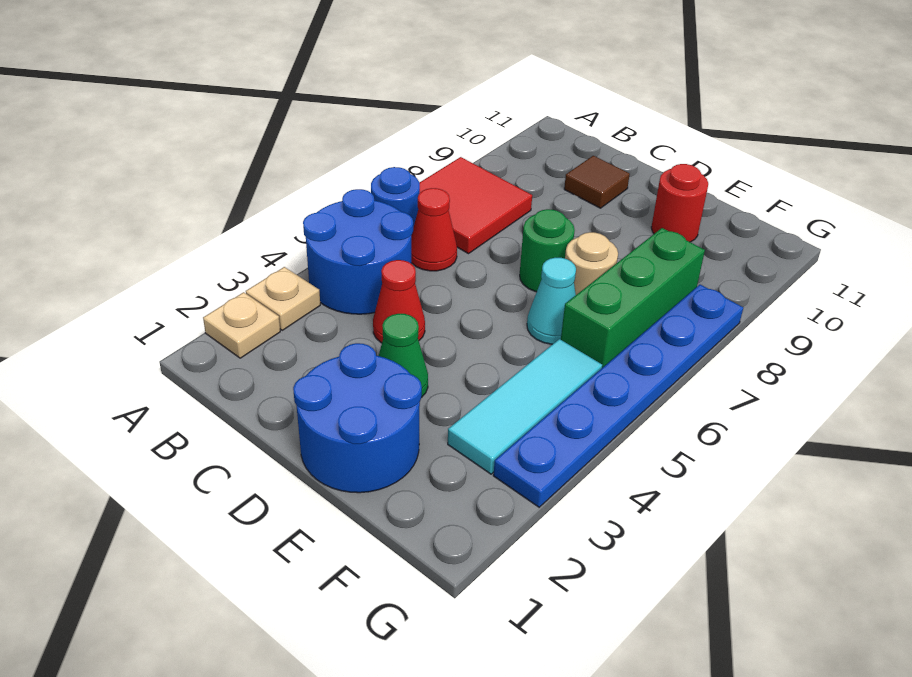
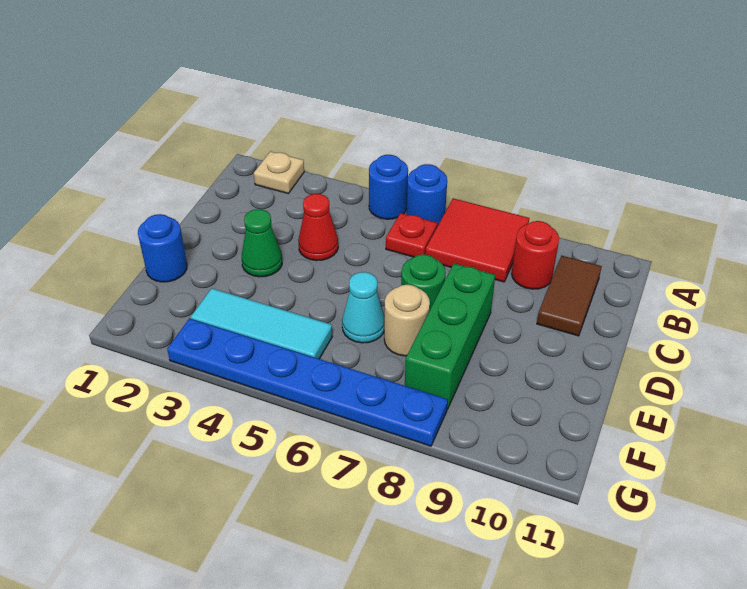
tan 1x1 plate [246,267,320,330] -> none
blue 2x2 round brick [303,189,413,314] -> blue 1x1 round brick [369,155,408,219]
red 1x1 cone [411,188,457,271] -> red 1x1 plate [386,213,437,257]
brown 1x1 tile [564,156,630,208] -> brown 1x2 tile [537,256,602,336]
blue 2x2 round brick [293,343,422,493] -> blue 1x1 round brick [138,214,187,282]
red 1x1 round brick [651,164,708,242] -> red 1x1 round brick moved to [512,221,559,289]
green 1x3 brick [561,228,705,368] -> green 1x3 brick turned to [405,264,495,409]

